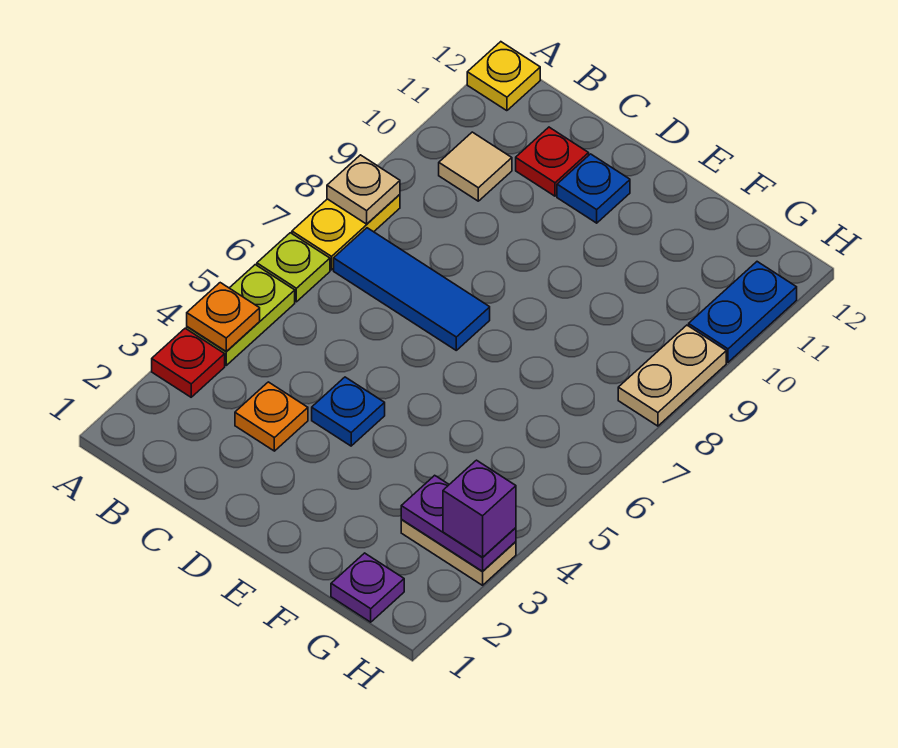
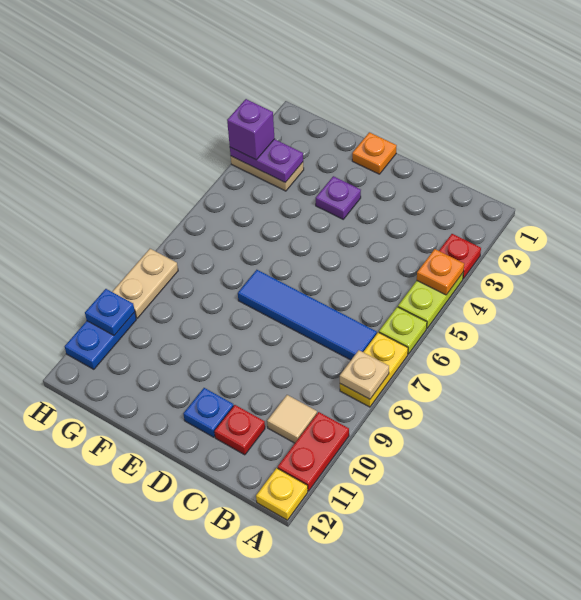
none -> red 1x2 plate [278,412,349,491]
blue 1x3 tile [334,228,490,350] -> blue 1x4 tile [238,270,377,360]
orange 1x1 plate [235,382,308,451] -> orange 1x1 plate moved to [352,132,397,174]
blue 1x1 plate [312,377,385,446] -> blue 1x1 plate moved to [85,289,135,335]
purple 1x1 plate [331,553,404,622] -> purple 1x1 plate moved to [316,176,361,219]

